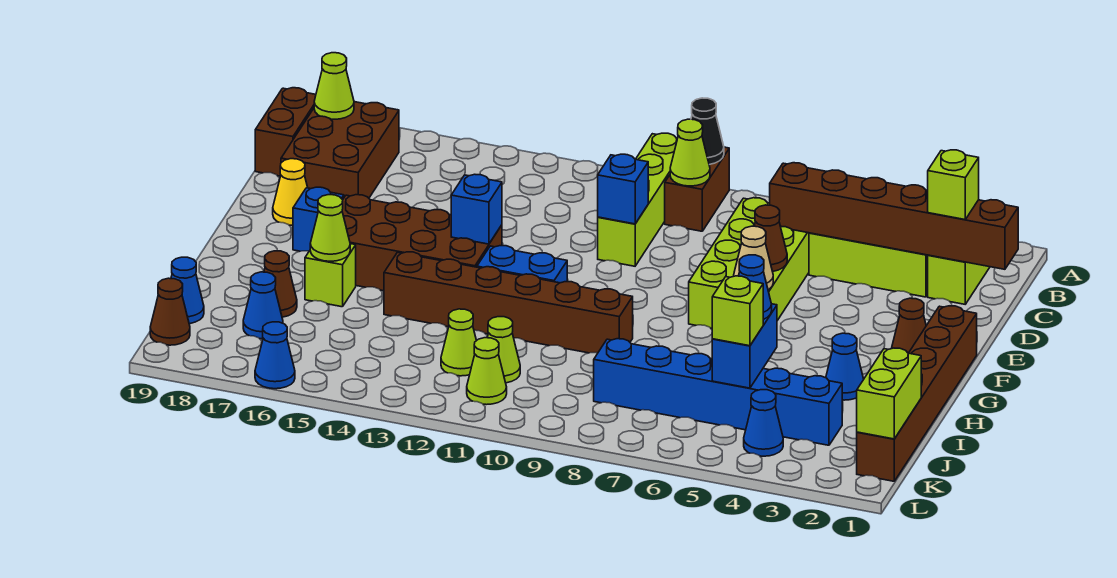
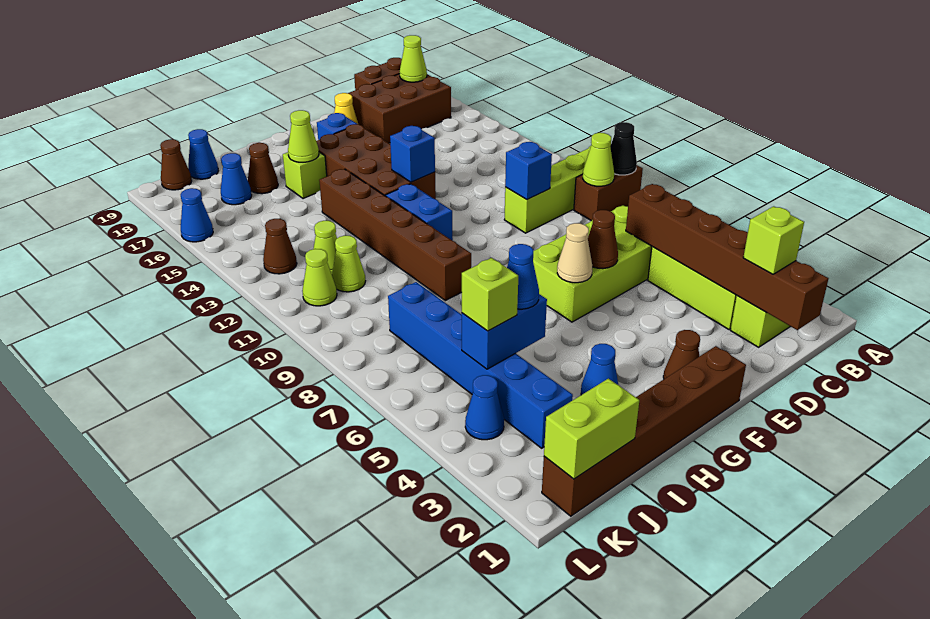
none -> brown 1x1 cone [263,219,297,274]

